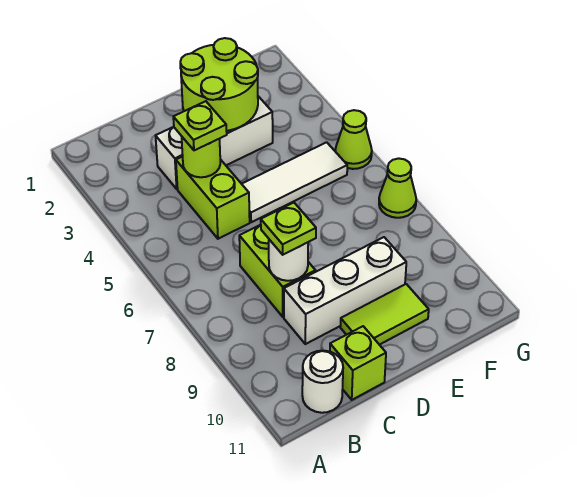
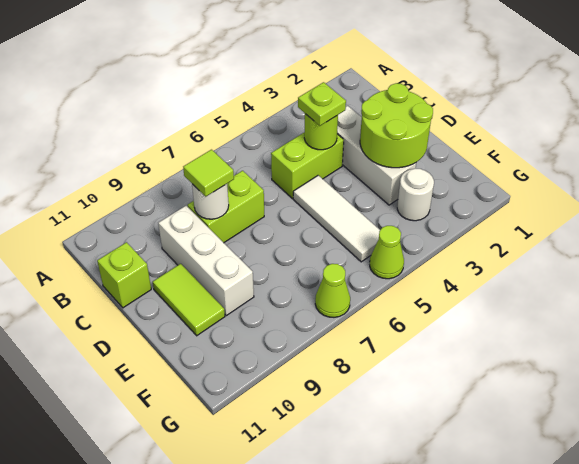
white 1x1 round brick [302,351,343,413] -> white 1x1 round brick moved to [397,168,434,221]
lime 1x1 plate [261,203,316,255] -> lime 1x1 tile [183,150,234,196]

